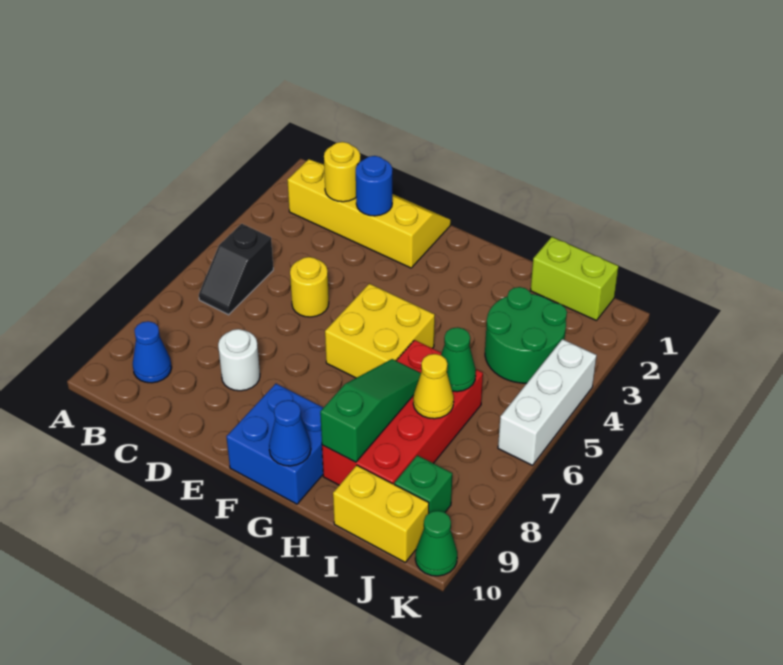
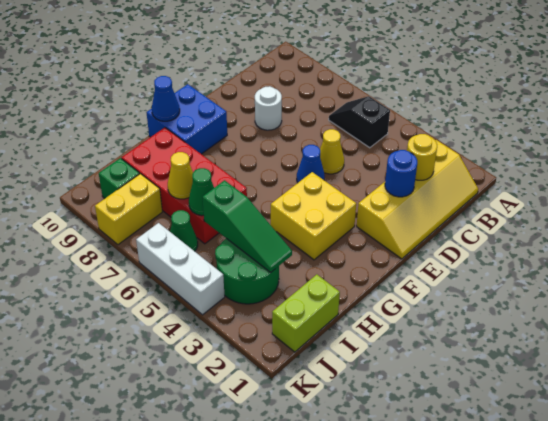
blue 1x1 cone [133,321,172,383] -> blue 1x1 cone moved to [297,145,325,182]
yellow 1x1 round brick [290,257,329,317] -> yellow 1x1 cone [320,129,344,174]
yellow 2x2 brick [325,283,435,378] -> yellow 2x2 brick moved to [271,172,356,260]
green 1x3 slope [320,359,421,462] -> green 1x3 slope moved to [203,180,292,272]
yellow 1x2 brick [333,465,429,562] -> yellow 1x2 brick moved to [95,174,162,245]
green 1x1 cone [415,511,457,576] -> green 1x1 cone moved to [170,210,198,251]

